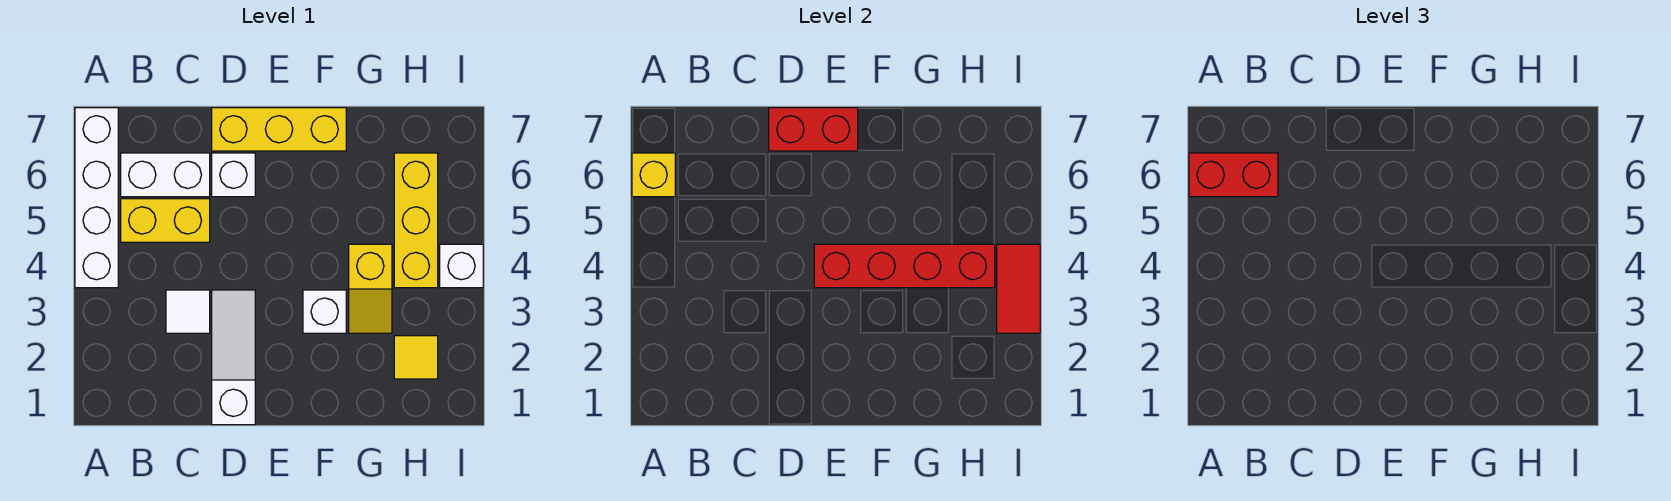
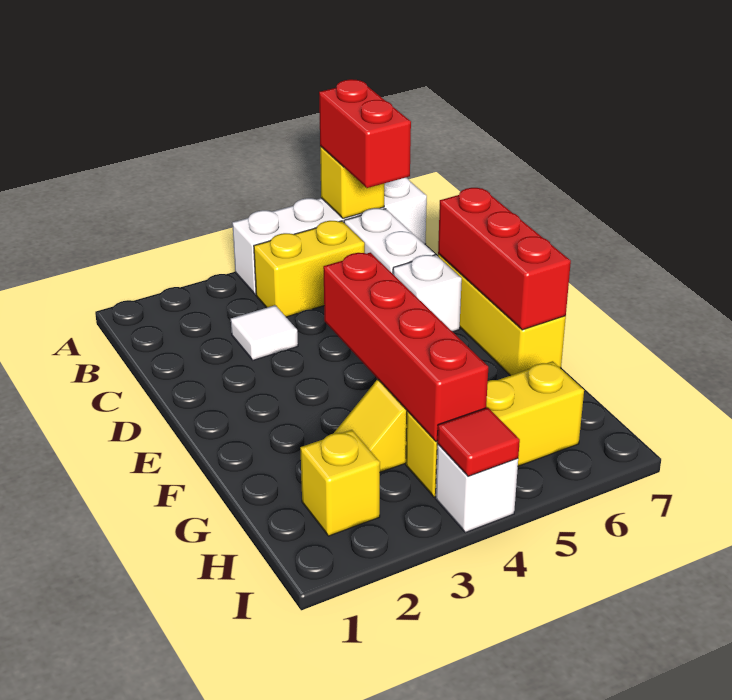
yellow 1x2 brick [121,199,210,242] -> yellow 1x2 brick turned to [254,221,365,317]
white 1x3 slope [212,290,255,425] -> none
red 1x2 brick [769,108,858,151] -> red 1x3 brick [438,188,571,330]
white 1x1 brick [303,290,346,333] -> none
yellow 1x1 tile [394,336,438,379] -> yellow 1x1 brick [300,430,380,536]
red 1x2 tile [997,244,1040,333] -> red 1x1 tile [437,408,520,476]

